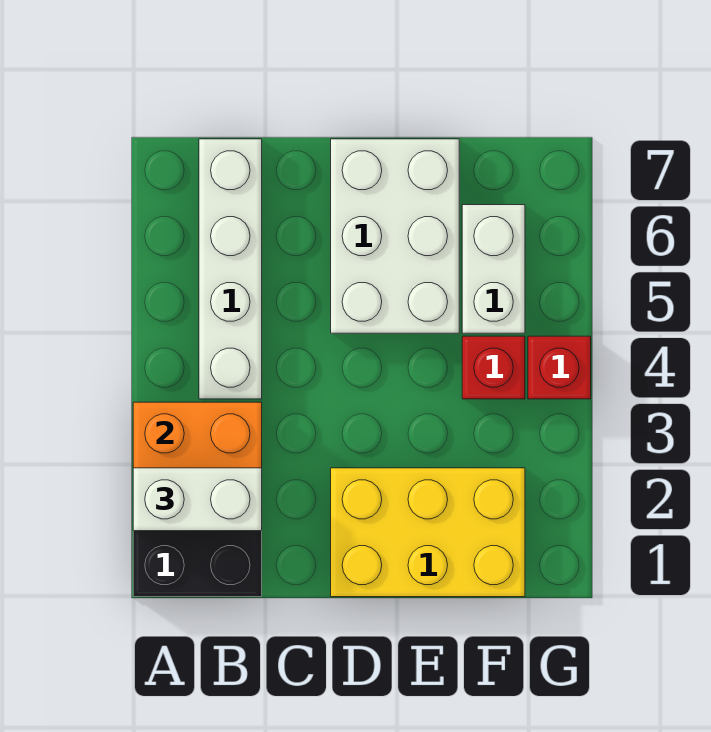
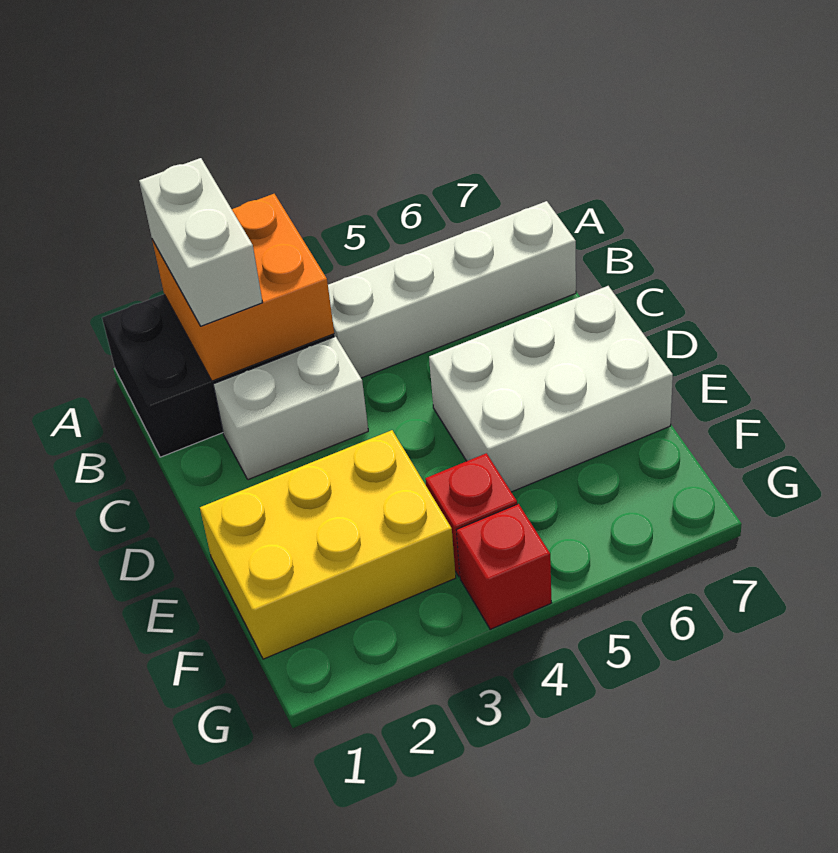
yellow 2x3 brick [331,468,525,597] -> yellow 2x3 brick turned to [200,430,456,659]
white 1x2 brick [462,205,525,333] -> white 1x2 brick moved to [213,336,368,480]

